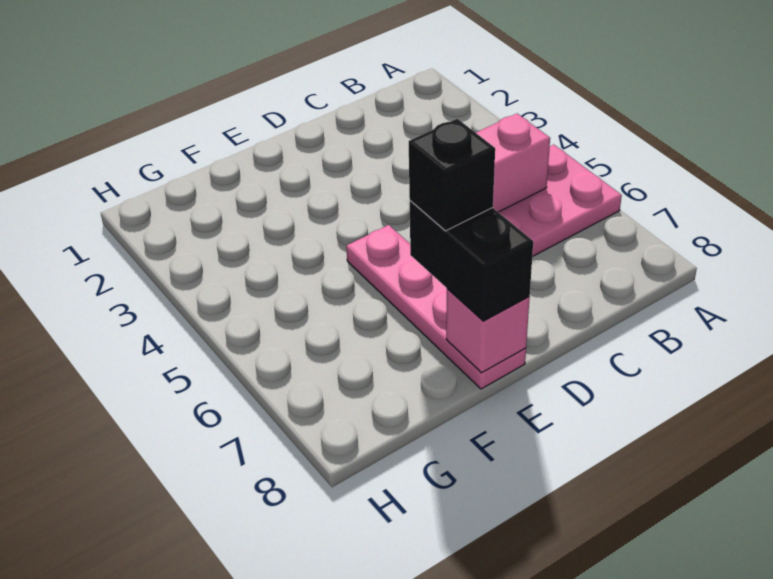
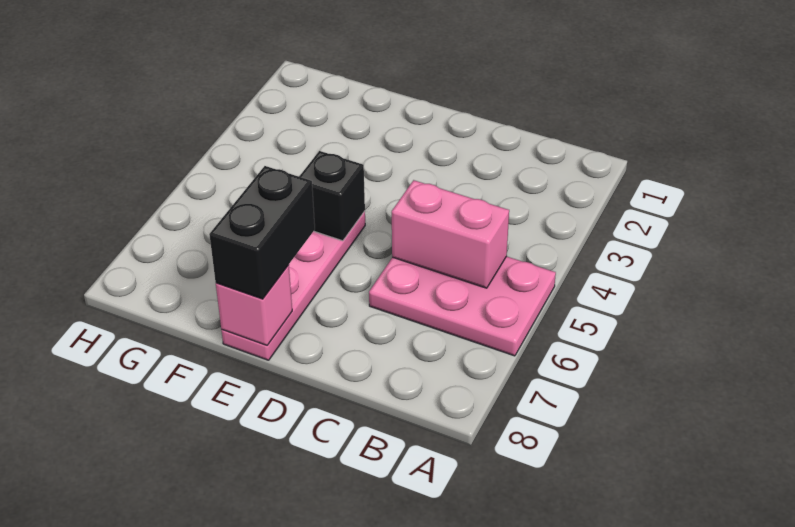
black 1x1 brick [409,119,495,231] -> black 1x1 brick moved to [299,151,365,241]

